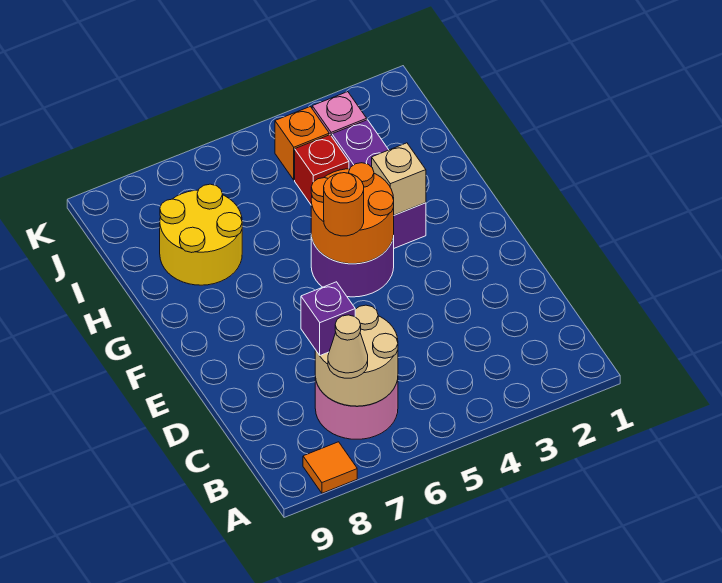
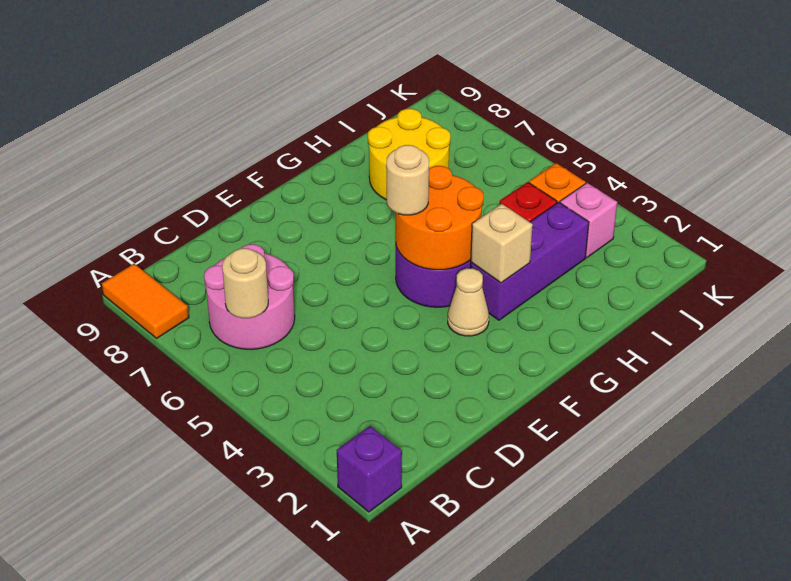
orange 1x1 tile [303,442,357,493] -> orange 1x2 tile [102,264,189,338]
tan 2x2 round brick [315,305,398,406] -> tan 1x1 round brick [222,248,268,318]
tan 1x1 cone [328,315,368,378] -> tan 1x1 cone moved to [448,268,489,336]
purple 1x1 brick [301,282,355,355] -> purple 1x1 brick moved to [337,426,402,512]
orange 1x1 round brick [324,173,364,236] -> tan 1x1 round brick [386,145,429,215]

